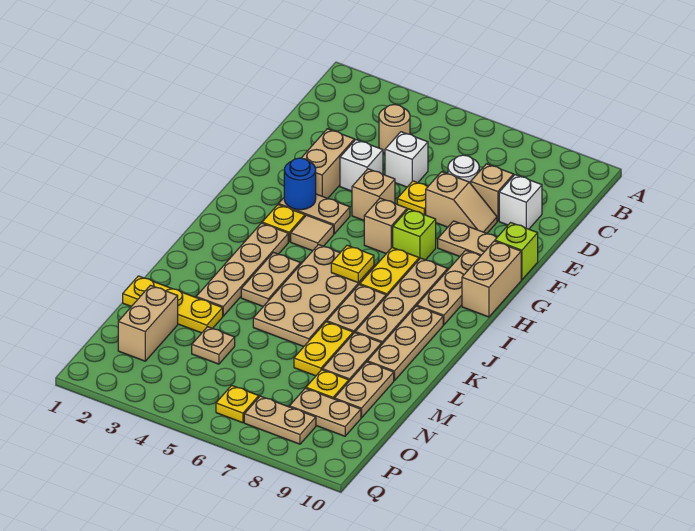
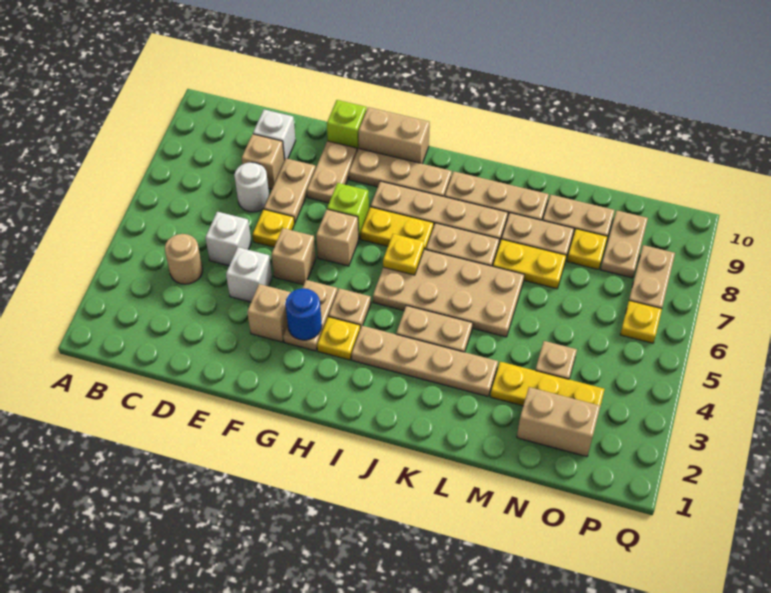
tan 1x2 brick [302,129,354,198] -> tan 1x1 brick [247,284,291,342]
tan 1x2 slope [426,172,497,233] -> tan 1x2 plate [264,158,316,223]
tan 1x1 tile [291,215,334,251] -> tan 1x1 plate [329,288,371,329]
yellow 1x3 plate [123,276,223,333] -> yellow 1x3 plate turned to [490,362,605,406]

